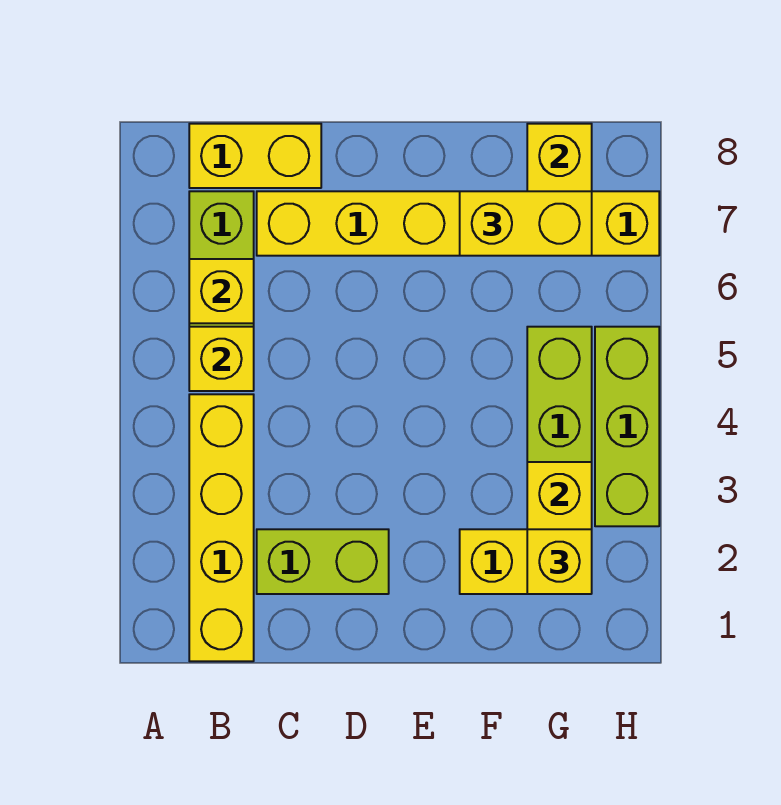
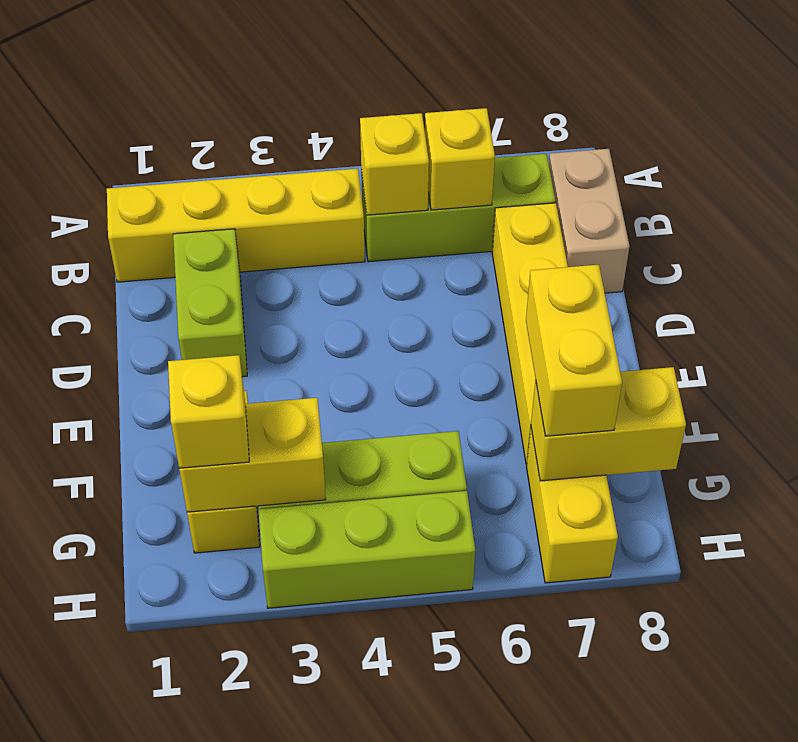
yellow 1x2 brick [189,124,321,188] -> tan 1x2 brick [549,149,629,293]

